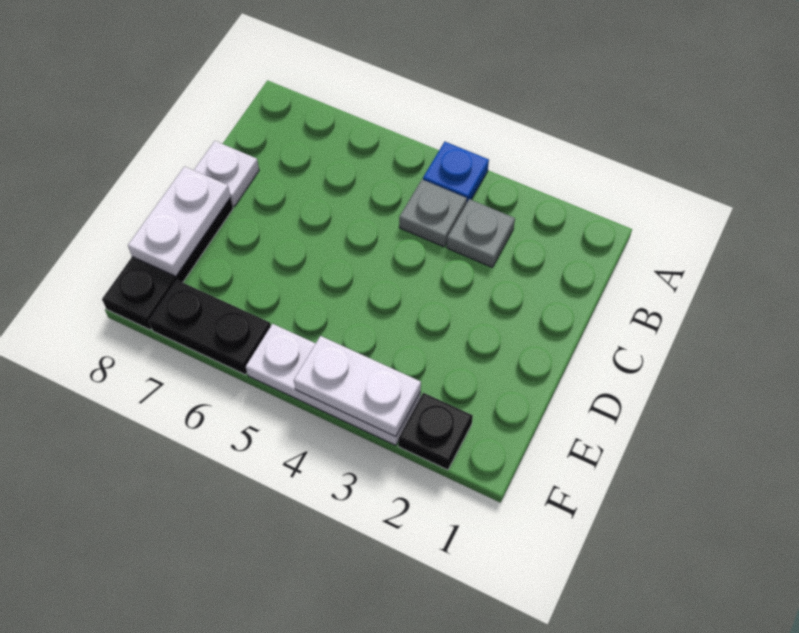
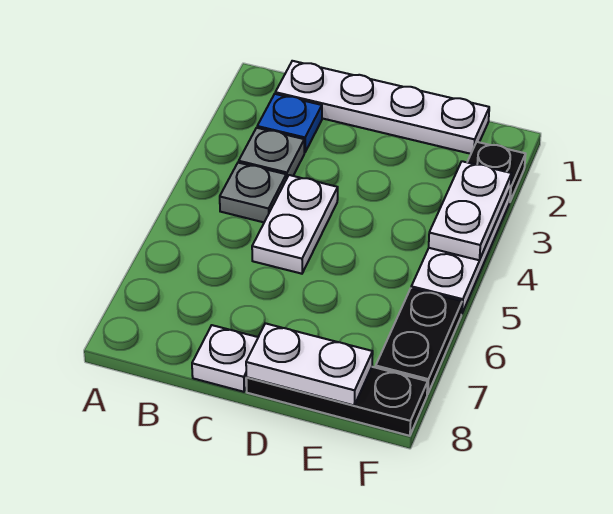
blue 1x1 plate [423,142,489,202] -> blue 1x1 plate moved to [257,94,322,152]
none -> white 1x4 plate [275,61,489,154]
none -> white 1x2 plate [252,175,338,274]

